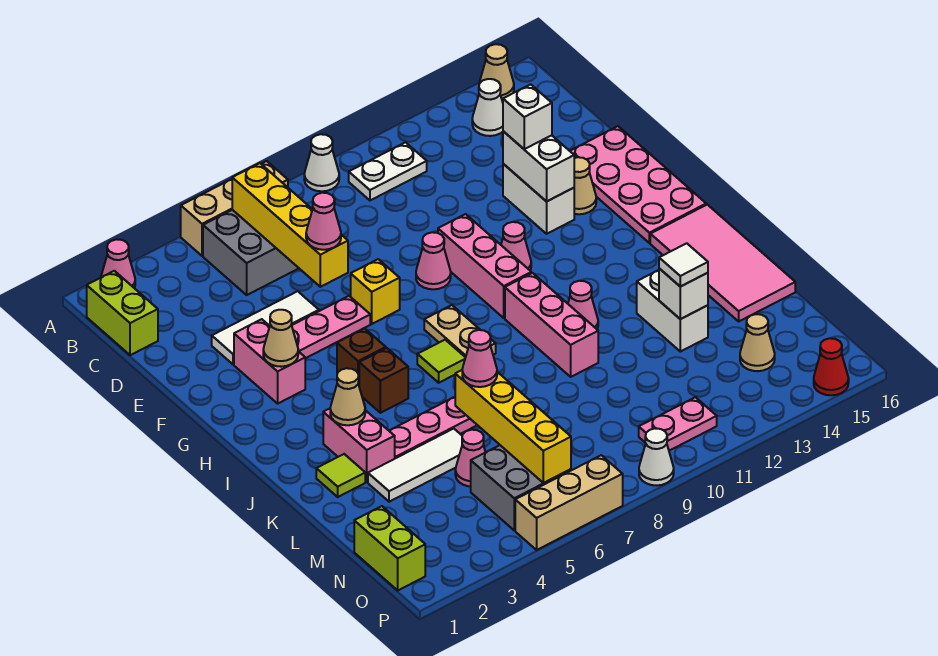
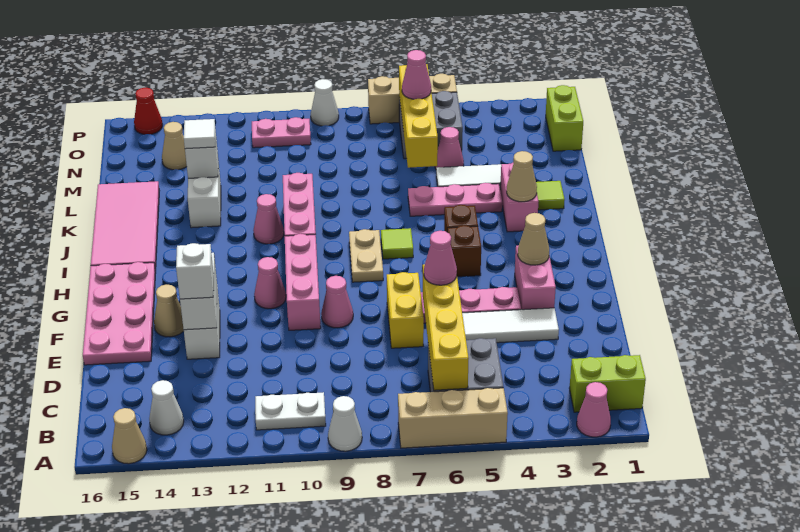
lime 1x2 brick [87,271,158,355] -> lime 1x2 brick turned to [569,355,646,412]
yellow 1x1 brick [351,259,400,324] -> yellow 1x2 brick [387,272,424,348]
pink 1x1 cone [462,330,497,387] -> pink 1x1 cone moved to [402,50,431,99]

